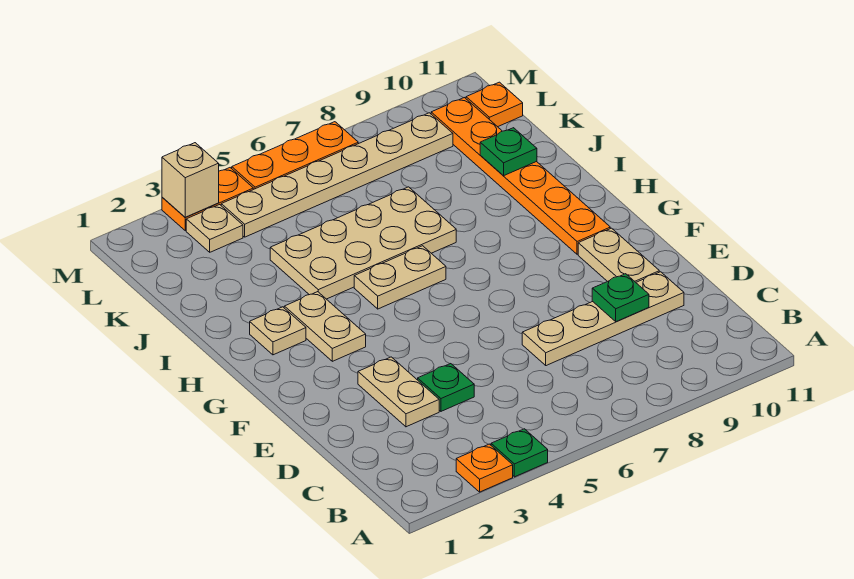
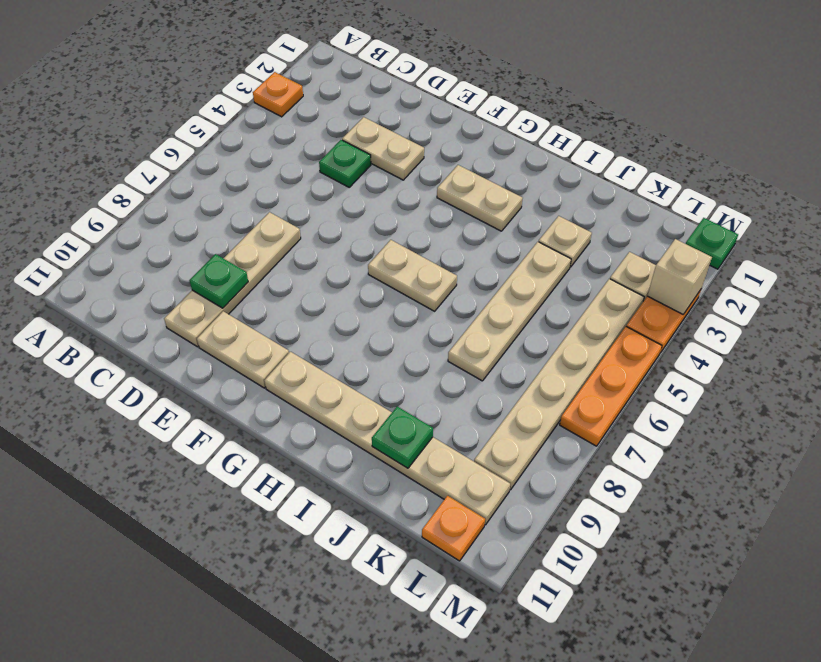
green 1x1 plate [491,429,548,477] -> green 1x1 plate moved to [686,218,738,269]
orange 1x6 plate [431,98,610,254] -> tan 1x6 plate [264,352,510,525]
tan 1x1 plate [250,307,306,355] -> tan 1x1 plate moved to [539,216,592,267]
tan 1x2 plate [354,246,446,309] -> tan 1x2 plate turned to [368,240,457,311]
tan 2x4 plate [270,187,456,299] -> tan 1x4 plate [448,242,571,381]

